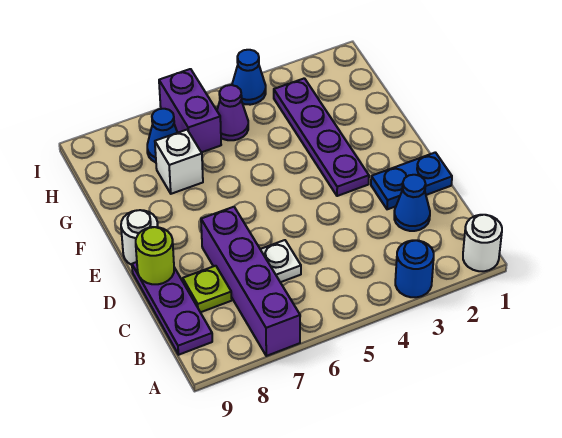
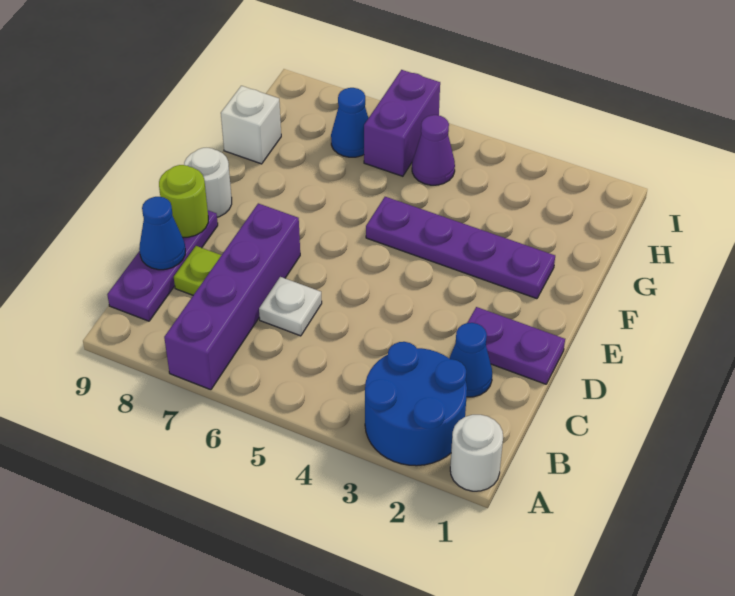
blue 1x1 round brick [395,240,434,297] -> blue 2x2 round brick [365,342,467,466]
blue 1x2 plate [371,152,452,209] -> purple 1x2 plate [467,307,565,384]
purple 1x4 plate [274,78,369,196] -> purple 1x4 plate turned to [366,197,555,299]
white 1x1 brick [155,130,203,194] -> white 1x1 brick moved to [221,86,281,164]
blue 1x1 cone [232,50,266,105] -> blue 1x1 cone moved to [139,197,185,270]

